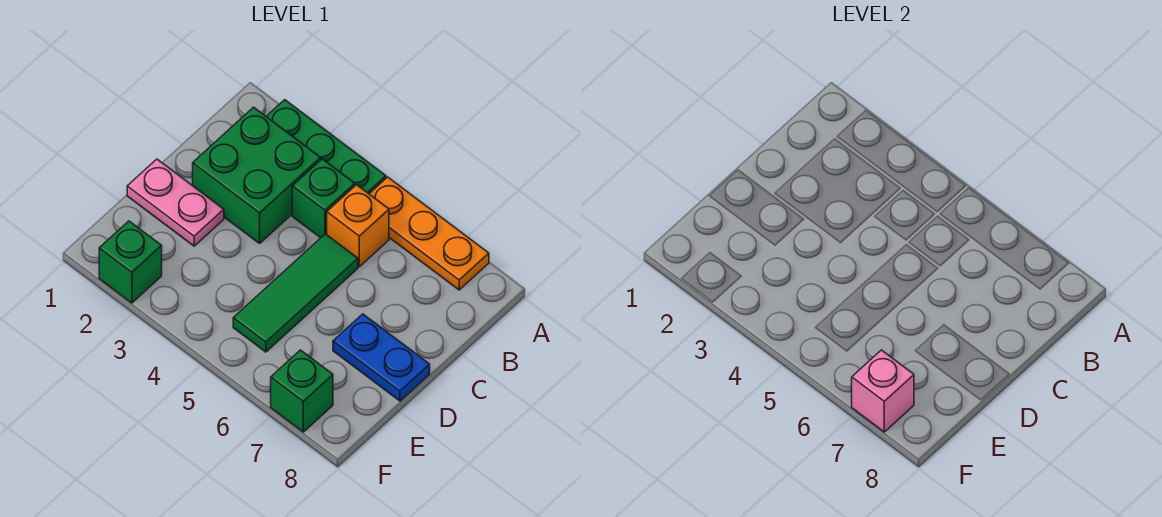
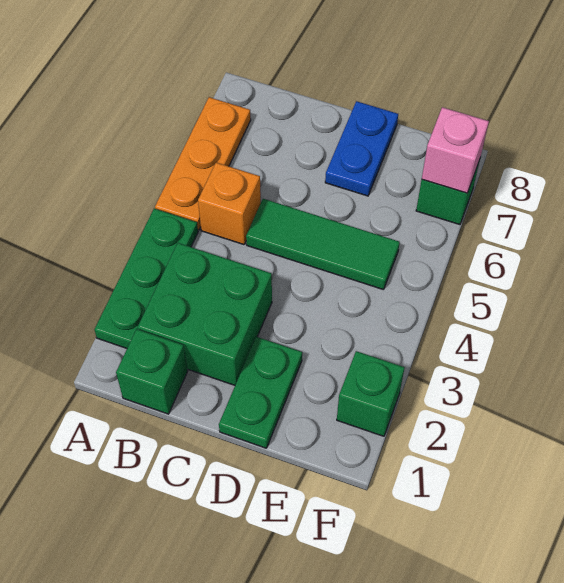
green 1x1 brick [292,159,355,238] -> green 1x1 brick moved to [116,329,188,414]
pink 1x2 plate [127,159,224,246] -> green 1x2 plate [219,337,302,448]

